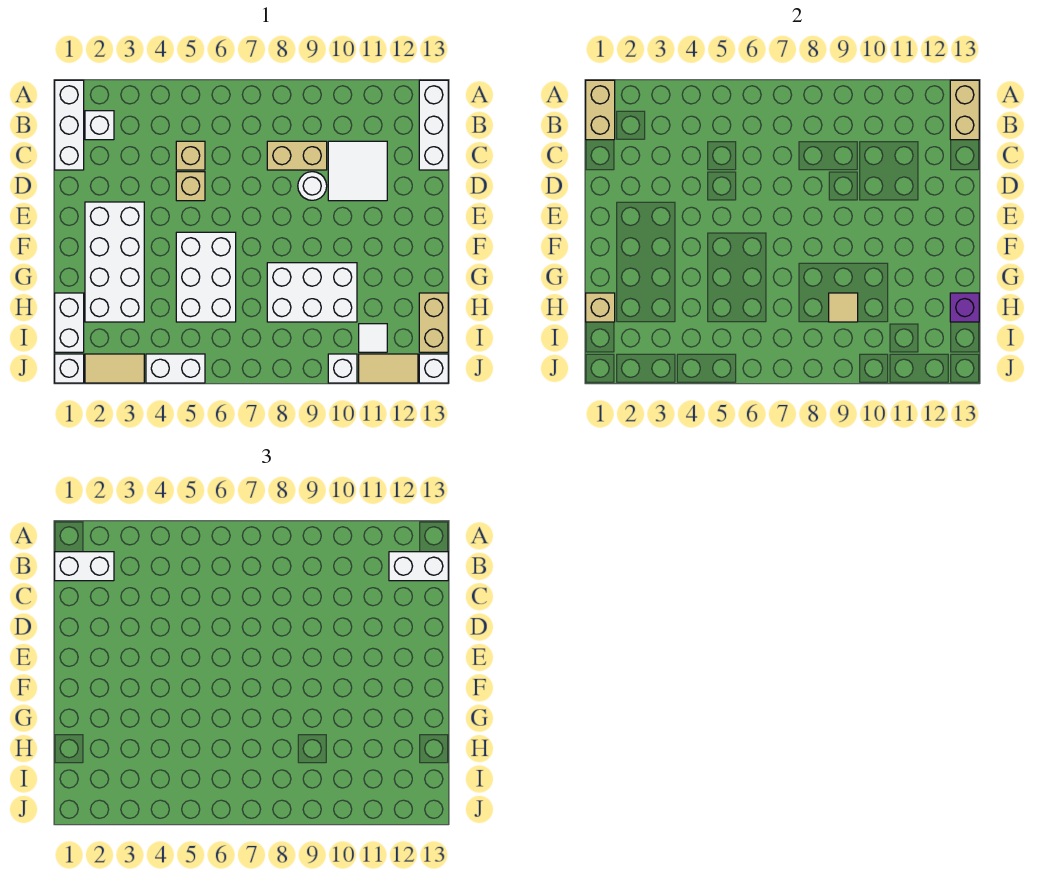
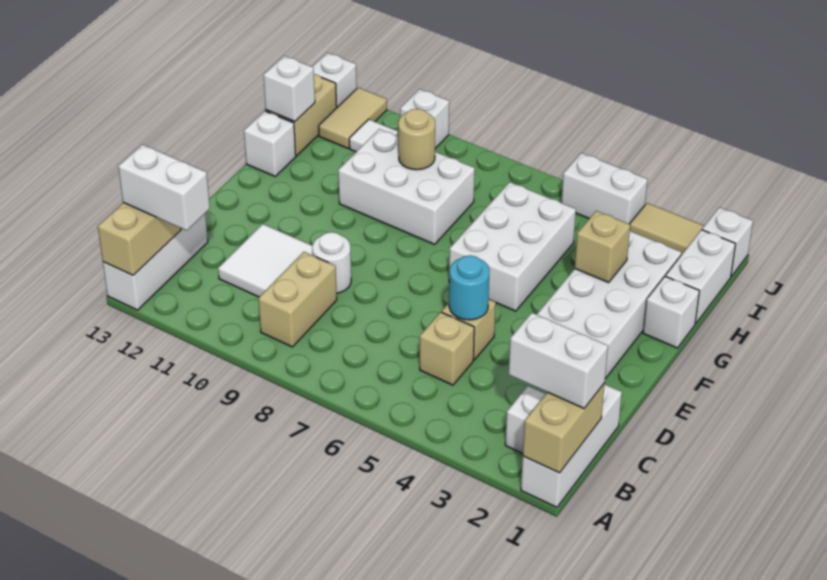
tan 1x2 brick [267,141,327,170] -> tan 1x2 brick turned to [258,252,337,347]
none -> cyan 1x1 round brick [449,255,490,320]
none -> white 1x1 brick [643,276,699,348]
none -> white 1x1 brick [244,111,296,176]
tan 1x1 brick [586,293,615,322] -> tan 1x1 brick moved to [575,211,630,283]
tan 1x1 tile [829,293,858,322] -> tan 1x1 round brick [398,109,435,170]
purple 1x1 brick [950,293,979,322] -> white 1x1 brick [263,56,315,122]
tan 1x2 tile [359,354,418,383] -> tan 1x2 tile turned to [319,88,387,148]

